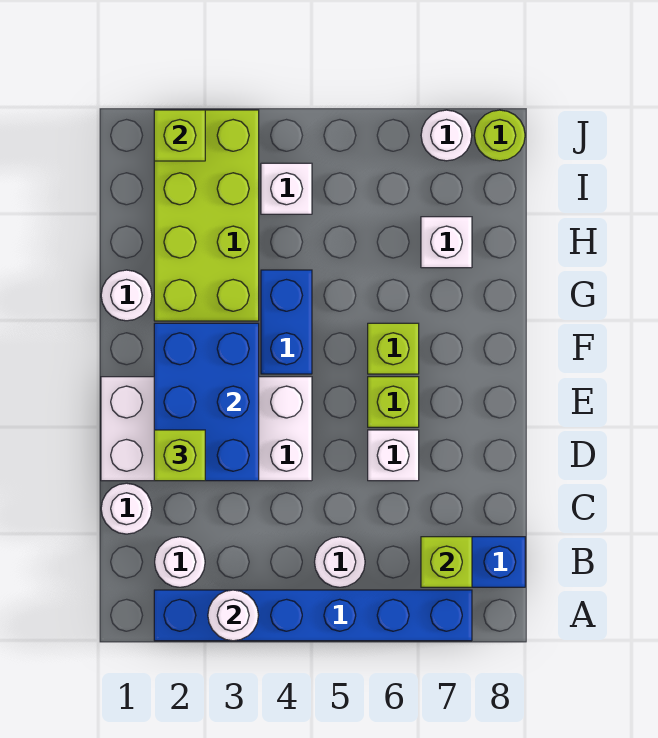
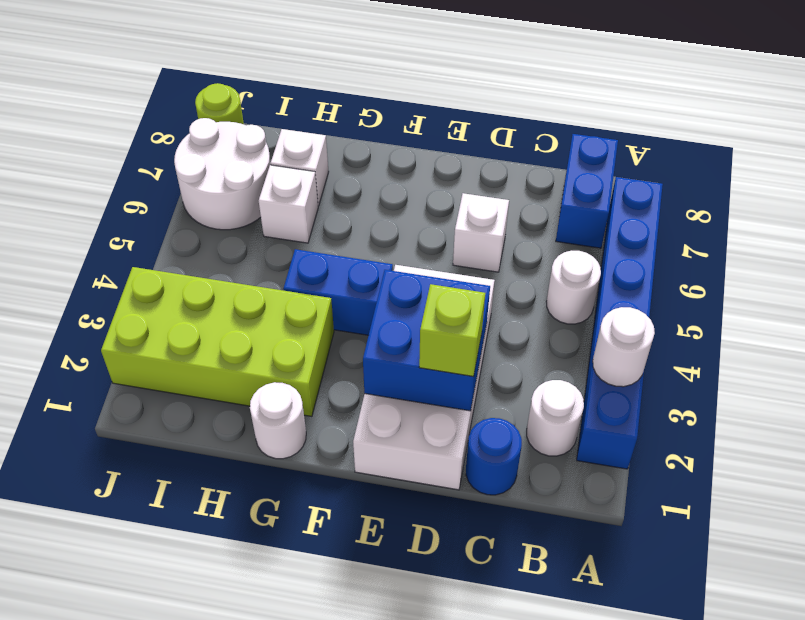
lime 1x1 brick [421,537,472,587] -> none
white 1x1 round brick [101,483,152,534] -> blue 1x1 round brick [466,418,522,495]
blue 2x3 brick [154,323,259,481] -> blue 2x2 brick [363,270,490,411]
lime 1x1 brick [368,377,419,427] -> none
lime 1x1 brick [368,323,419,374] -> none
white 1x1 brick [261,163,312,214] -> white 1x1 brick moved to [259,165,318,243]
lime 1x1 brick [154,110,205,161] -> none
white 1x1 round brick [421,110,472,161] -> white 2x2 round brick [174,118,271,230]

